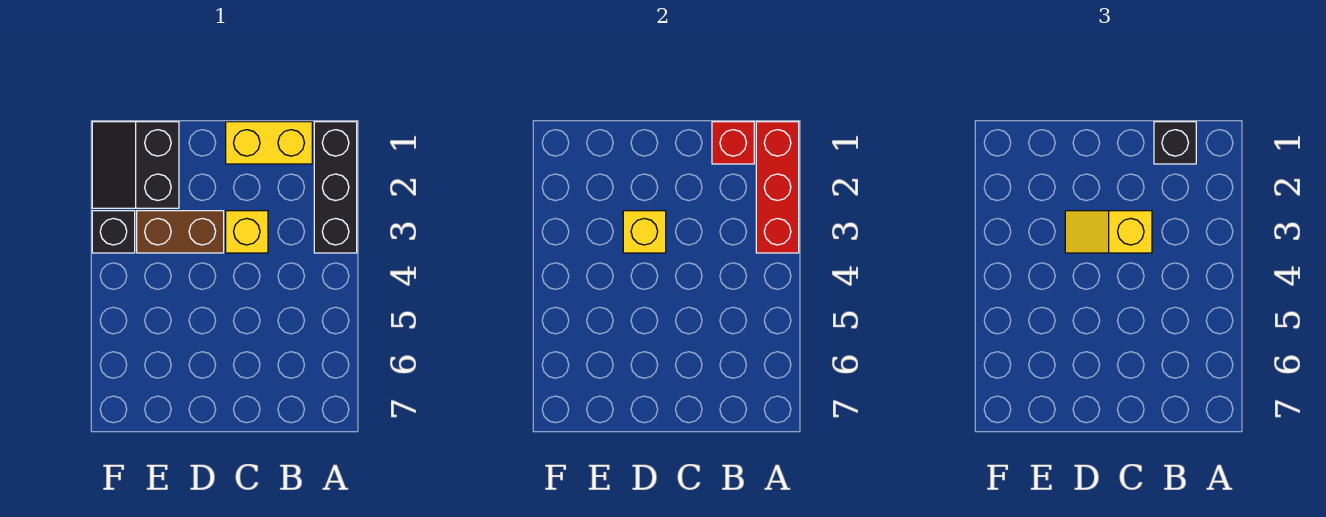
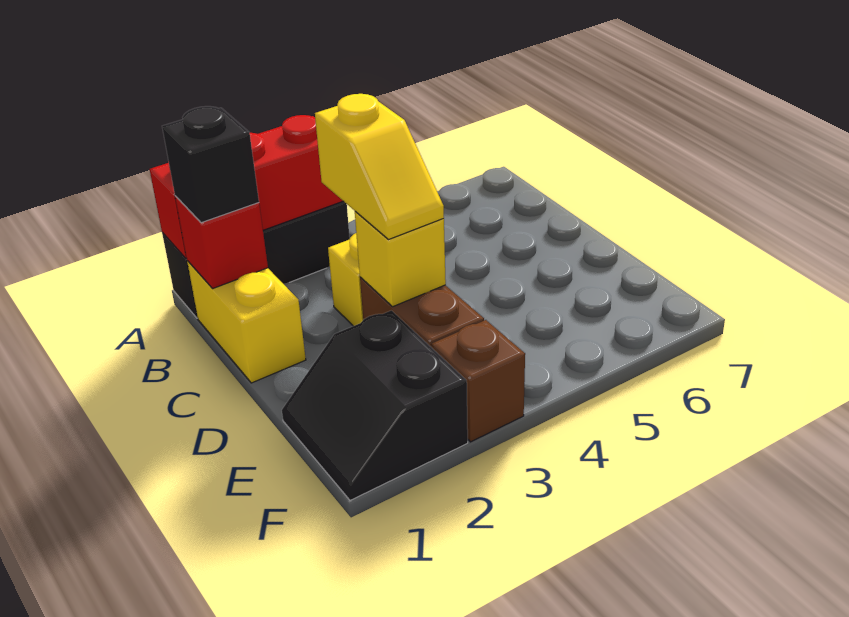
black 2x2 slope [92,122,179,208] -> black 2x2 slope turned to [282,310,468,500]
black 1x1 brick [92,211,135,253] -> brown 1x1 brick [431,320,525,442]

